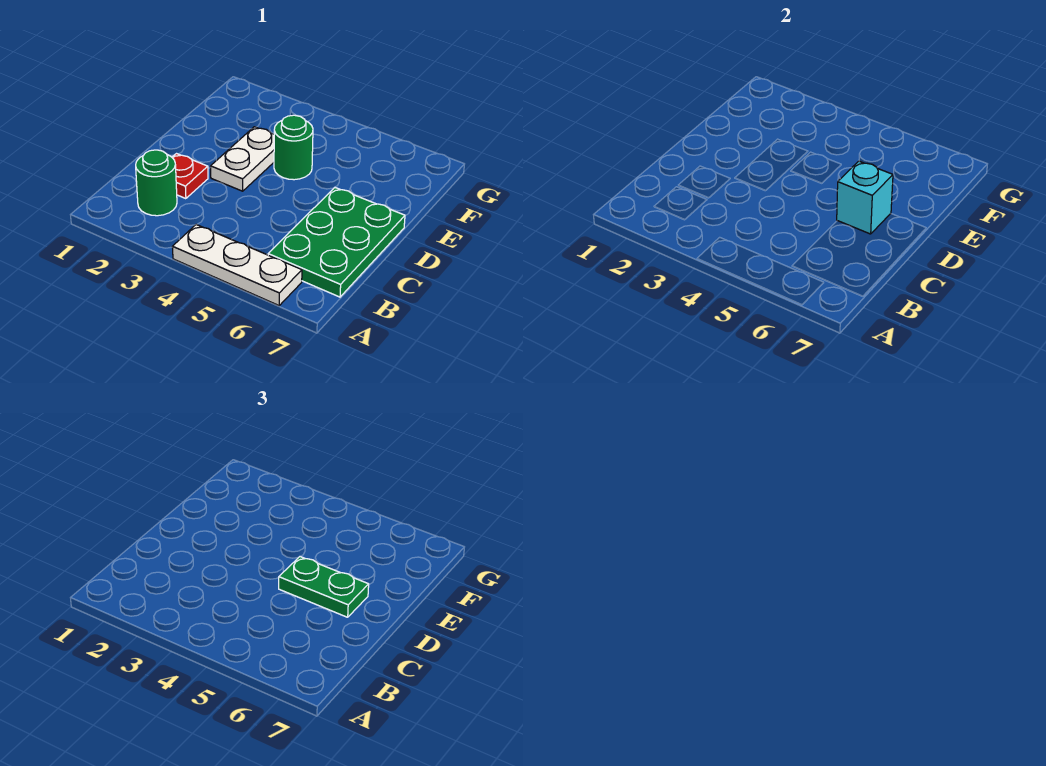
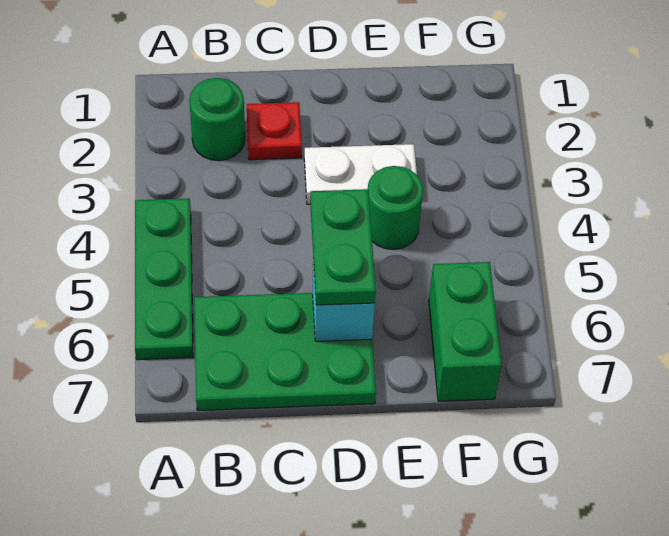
white 1x3 plate [172,225,302,305] -> green 1x3 plate [135,198,193,360]
none -> green 1x2 brick [429,262,502,401]

